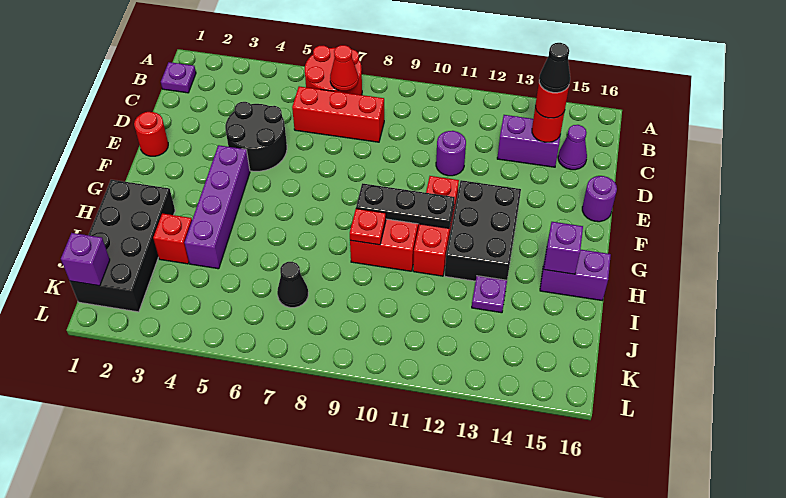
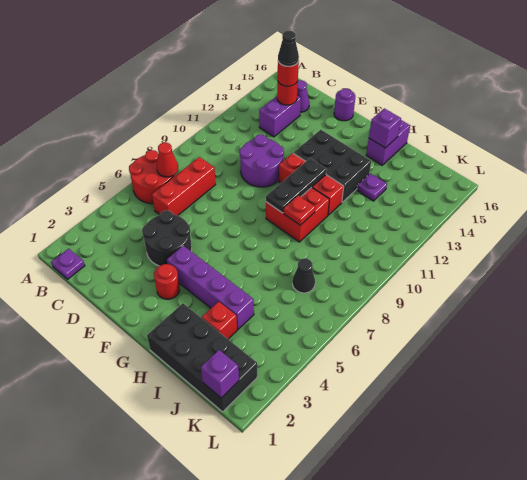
purple 1x1 round brick [436,131,466,176] -> purple 2x2 round brick [240,135,284,187]
red 1x1 round brick [134,112,168,156] -> red 1x1 round brick moved to [154,264,180,299]

